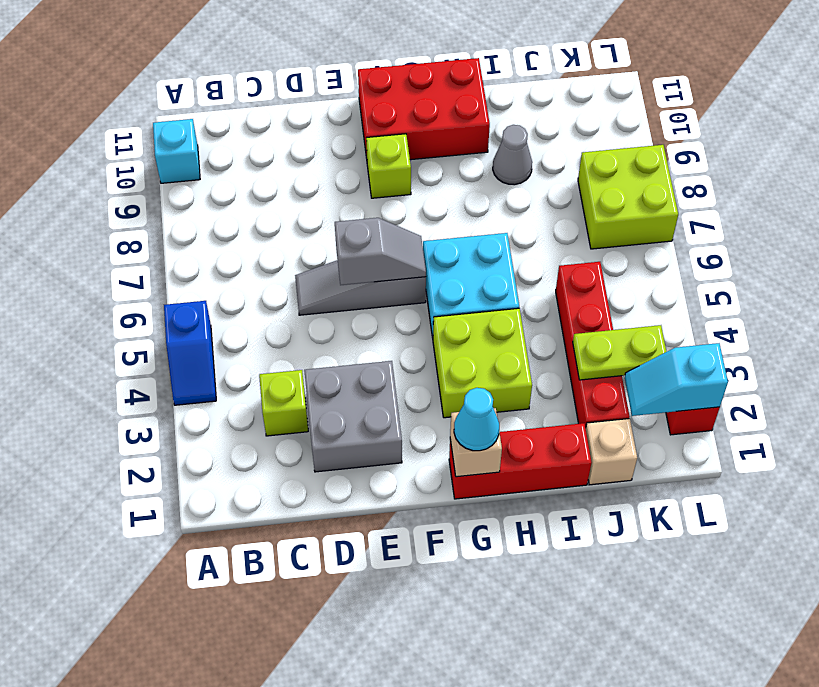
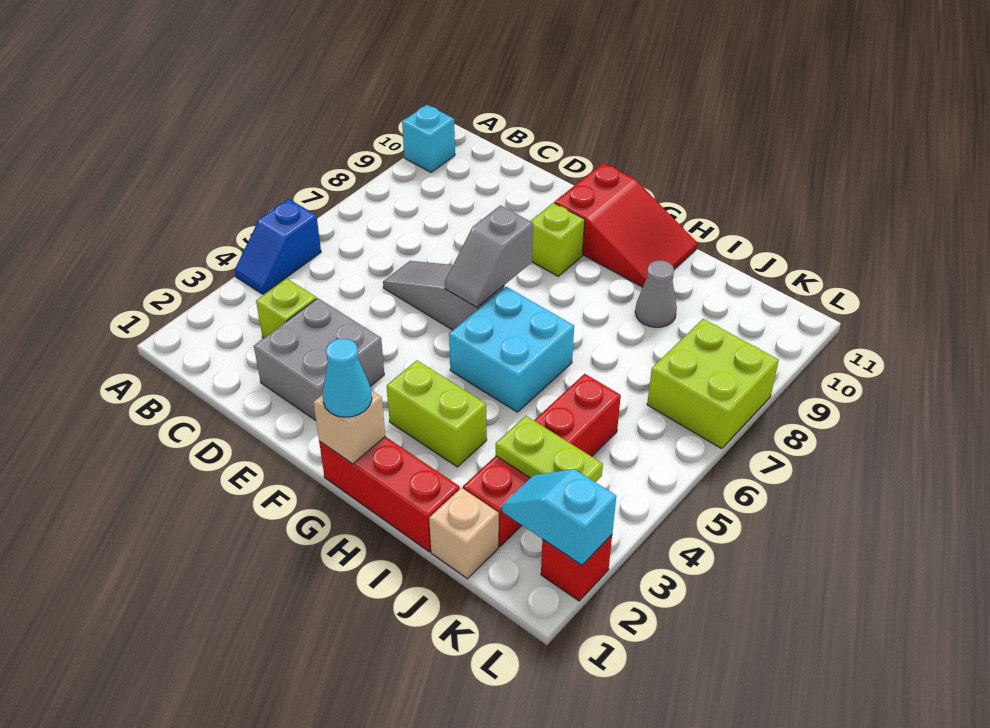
grey 1x2 slope [335,218,426,285] -> grey 1x2 slope turned to [445,205,533,307]
red 2x3 brick [358,58,490,160] -> red 2x3 slope [554,163,697,287]
lime 2x2 brick [433,308,532,418] -> lime 1x2 brick [387,360,487,467]

